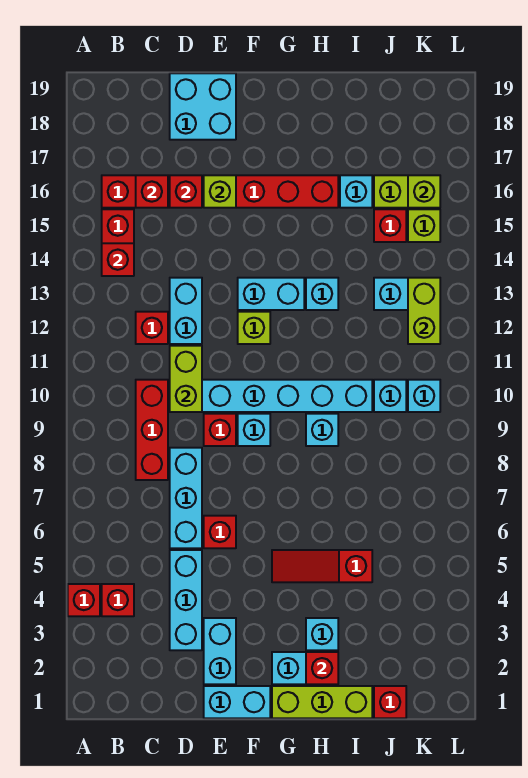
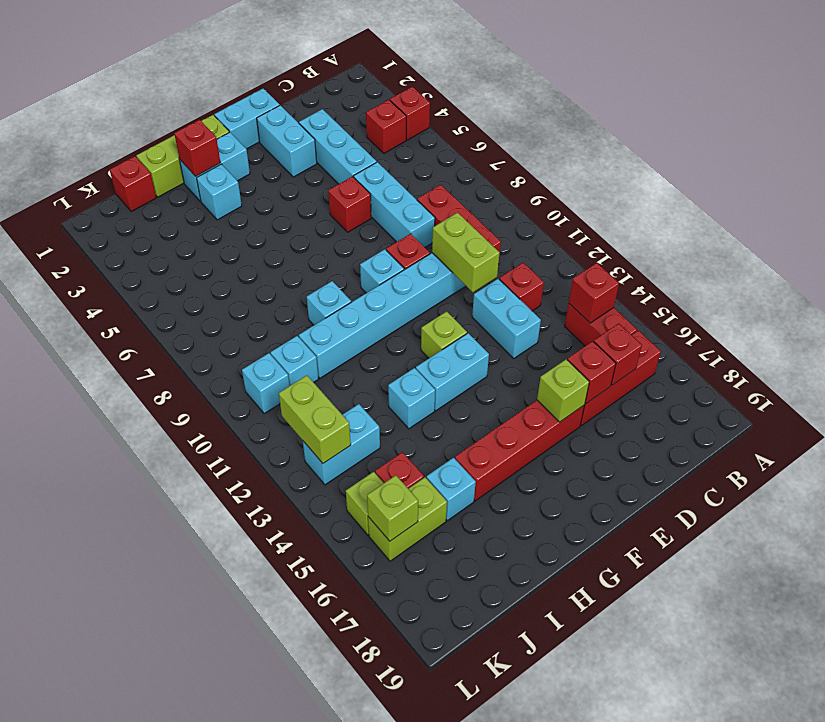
cyan 2x2 brick [170,73,236,140] -> none
red 1x3 slope [272,550,372,582] -> none

